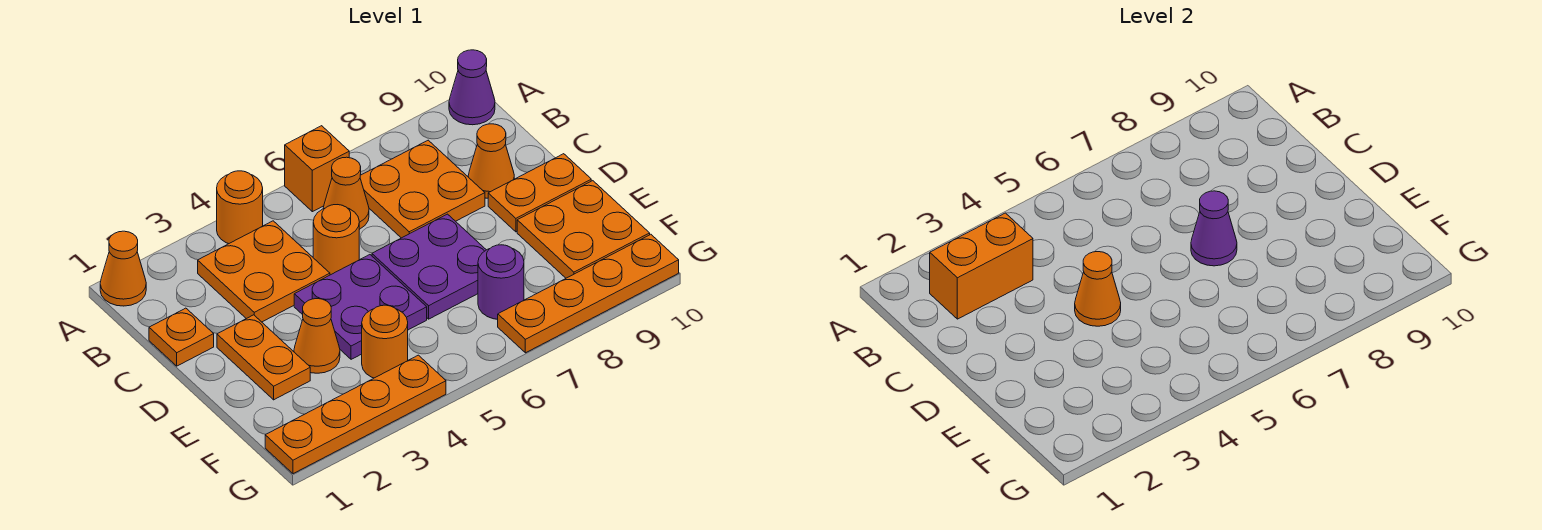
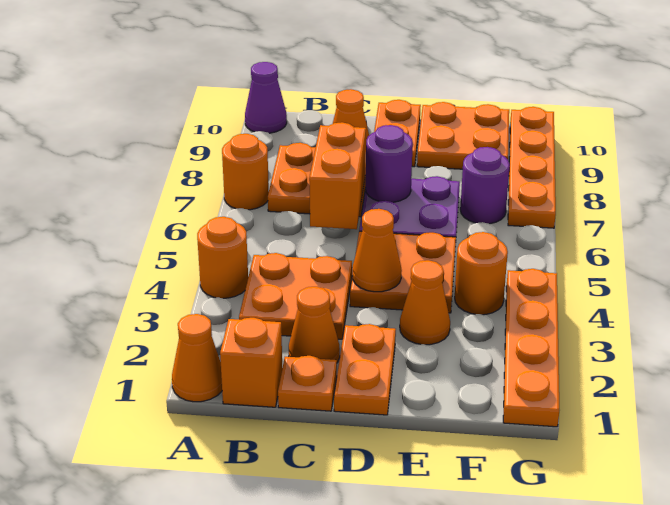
orange 1x1 brick [285,126,349,212] -> orange 1x1 brick moved to [220,318,282,407]
orange 1x2 brick [930,213,1033,319] -> orange 1x2 brick moved to [309,122,366,229]
orange 1x1 cone [323,157,369,229] -> orange 1x1 cone moved to [289,287,340,363]
orange 1x1 round brick [313,205,359,275] -> orange 1x1 round brick moved to [222,134,269,210]
orange 1x2 plate [217,315,310,400] -> orange 1x2 plate turned to [334,324,396,415]
purple 2x2 plate [294,255,427,359] -> orange 2x2 plate [350,231,456,313]
purple 1x1 cone [1191,191,1237,266] -> purple 1x1 round brick [366,125,413,202]

